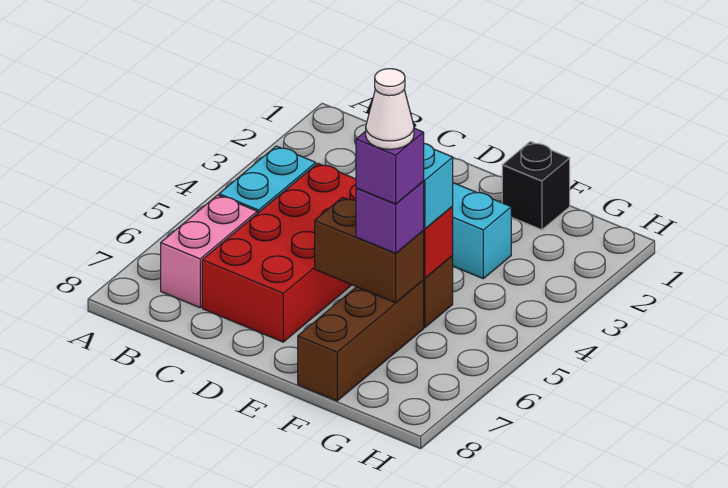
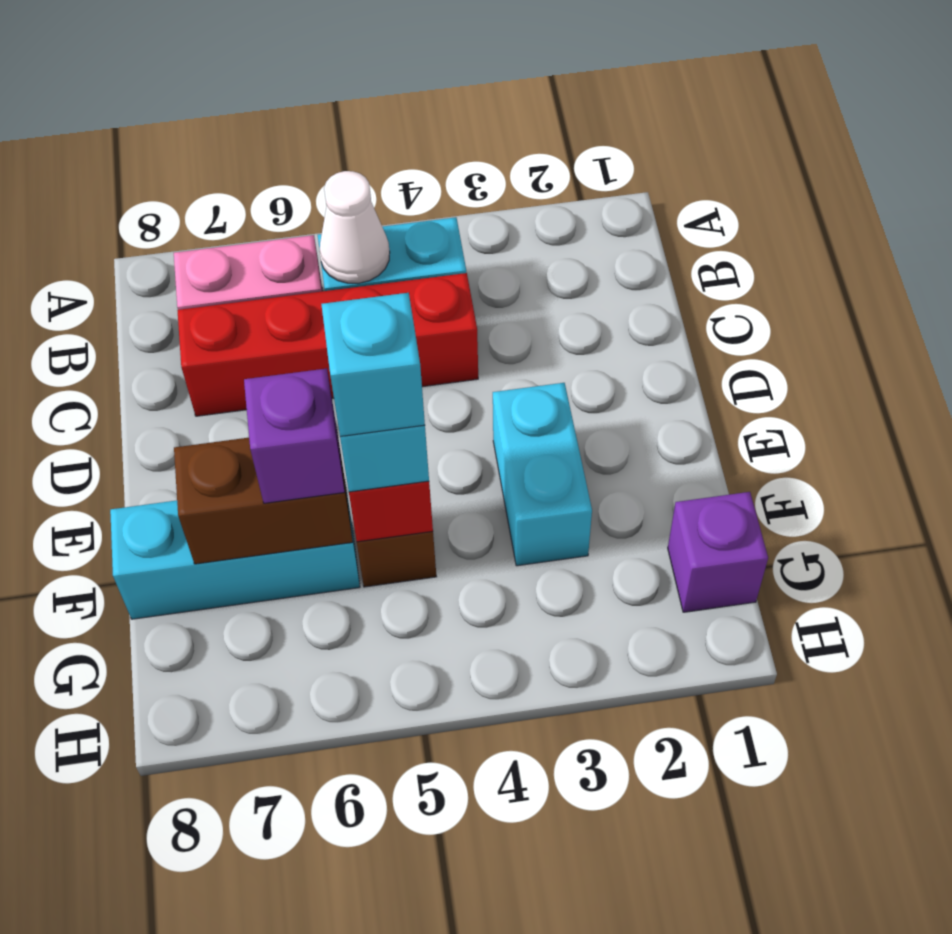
red 2x4 brick [202,163,356,342] -> red 1x4 brick [177,273,478,416]
brown 1x2 brick [315,197,424,303] -> brown 1x2 brick turned to [174,434,353,564]
black 1x1 brick [502,142,570,230] -> none
none -> cyan 1x1 brick [321,293,425,437]
brown 1x3 brick [298,280,424,401] -> cyan 1x3 brick [110,484,360,619]
purple 1x1 brick [356,128,424,204] -> purple 1x1 brick moved to [668,492,768,612]
white 1x1 cone [366,69,414,149] -> white 1x1 cone moved to [319,171,390,283]

